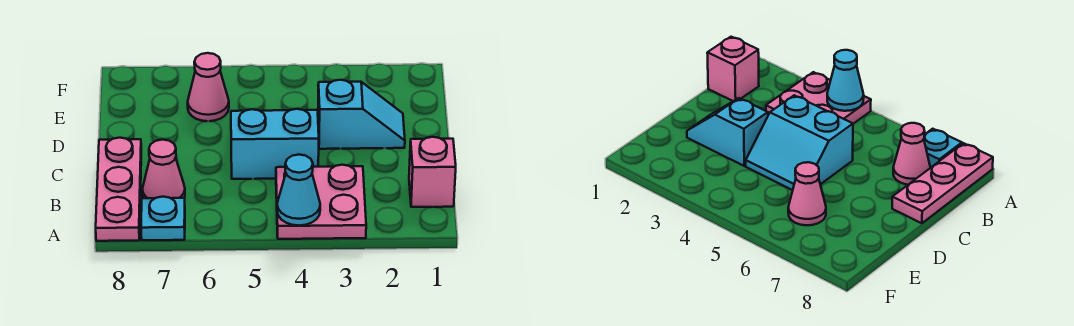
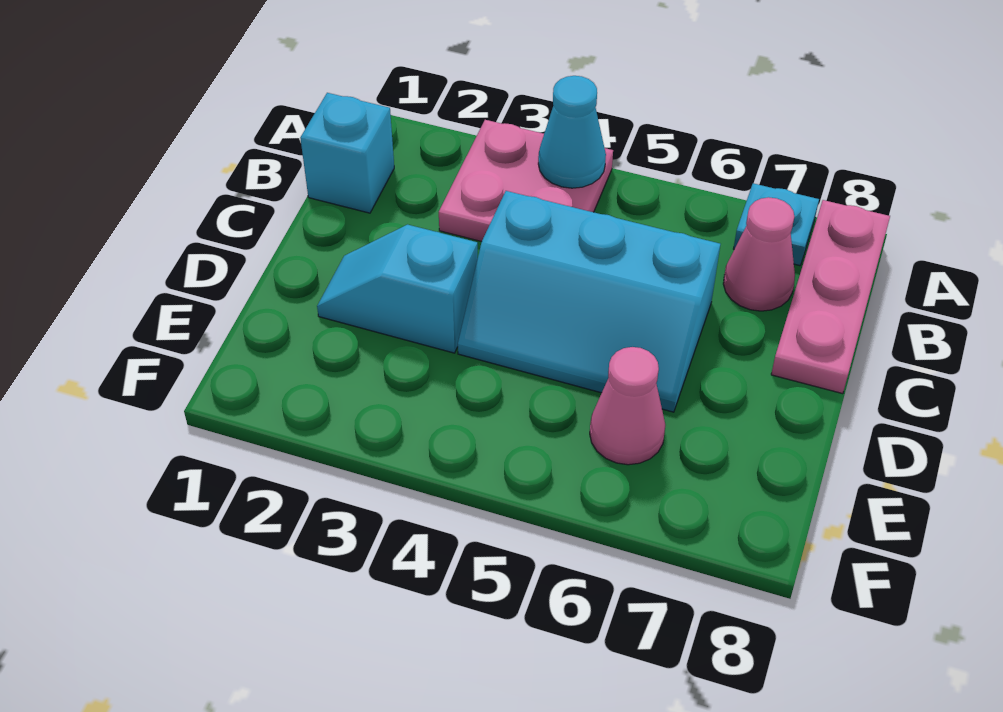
pink 1x1 brick [409,137,456,207] -> cyan 1x1 brick [300,93,394,213]
cyan 2x2 slope [231,109,319,179] -> cyan 2x3 slope [458,191,720,412]

